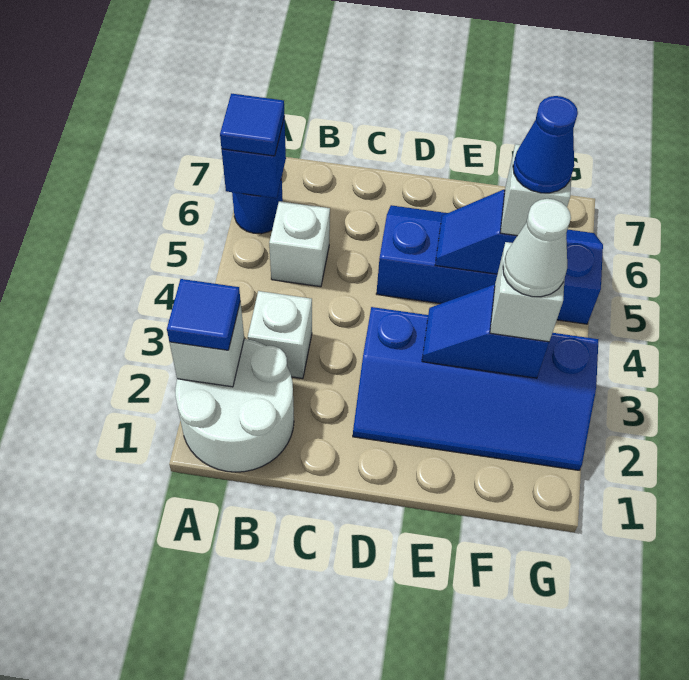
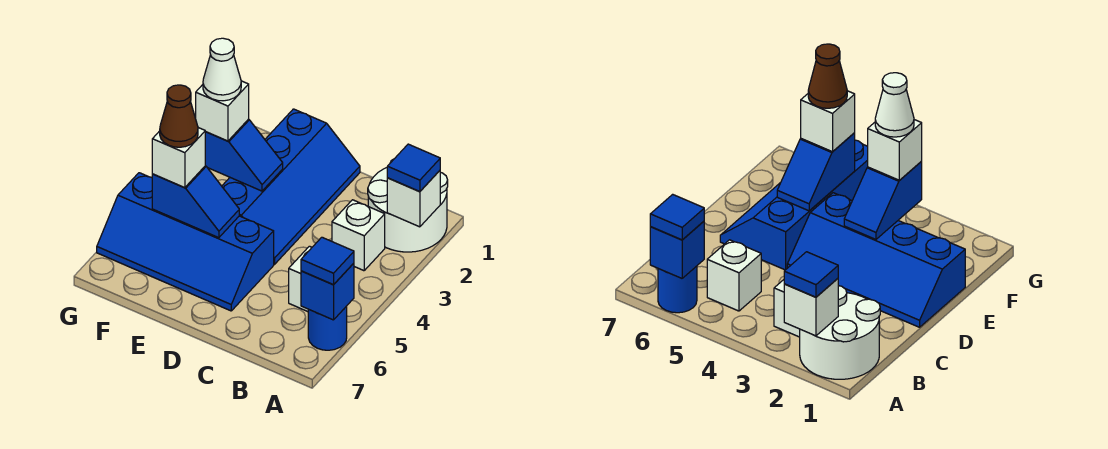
blue 2x4 slope [353,307,599,470] -> blue 2x4 slope turned to [222,109,360,264]
blue 1x1 cone [513,96,578,193] -> brown 1x1 cone [160,85,198,147]

